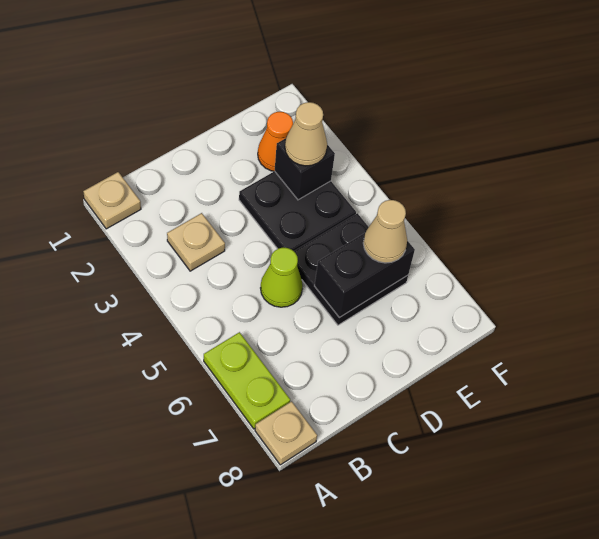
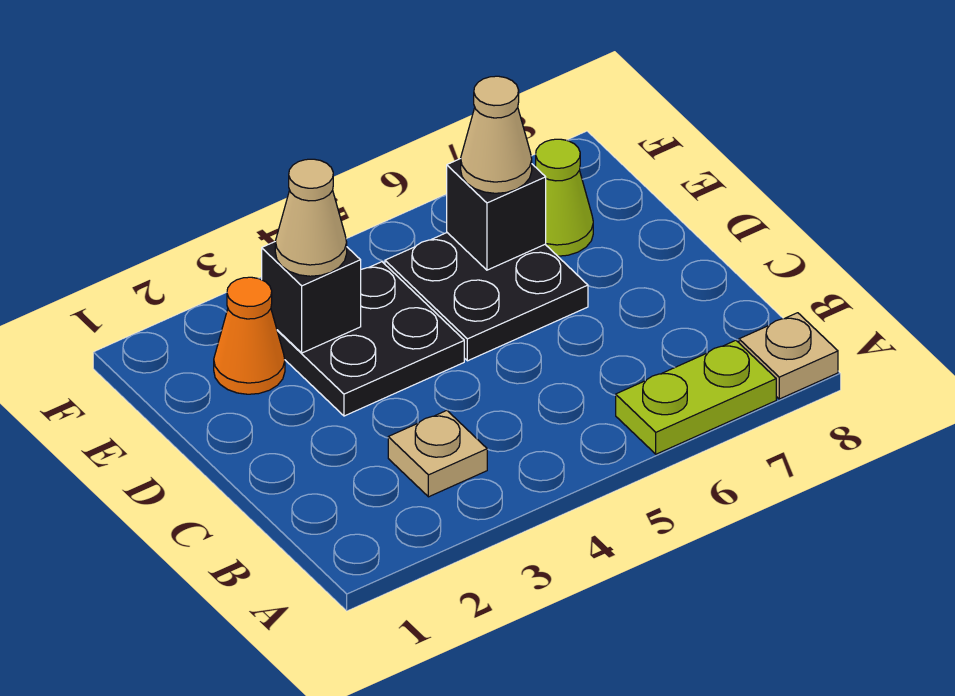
tan 1x1 plate [83,172,141,229] -> none
lime 1x1 cone [261,247,303,307] -> lime 1x1 cone moved to [536,139,593,256]
black 1x2 brick [315,233,415,318] -> black 1x1 brick [447,159,546,270]

